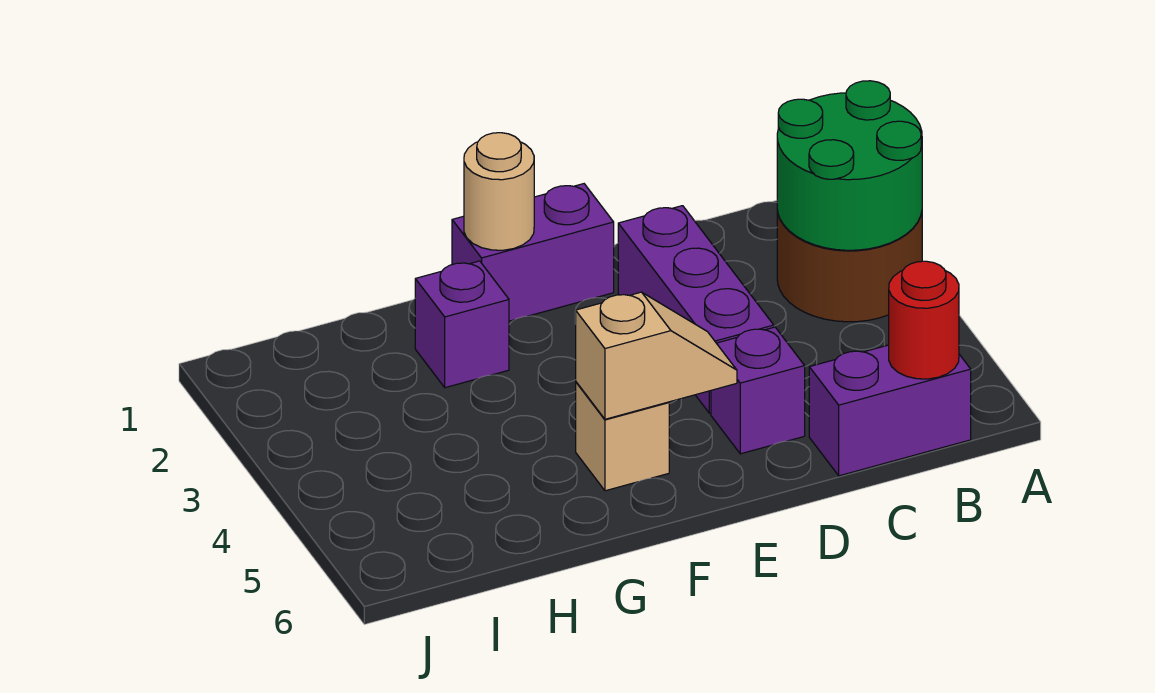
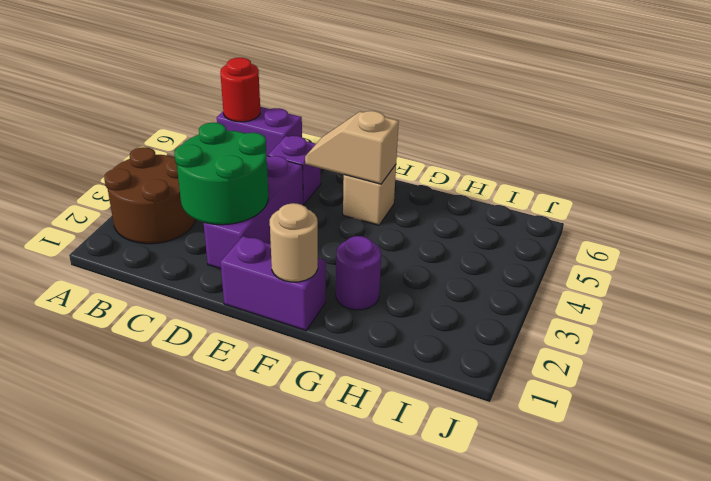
green 2x2 round brick [777,81,922,250] -> green 2x2 round brick moved to [174,123,268,225]
purple 1x1 brick [415,261,509,388] -> purple 1x1 round brick [336,236,381,310]

